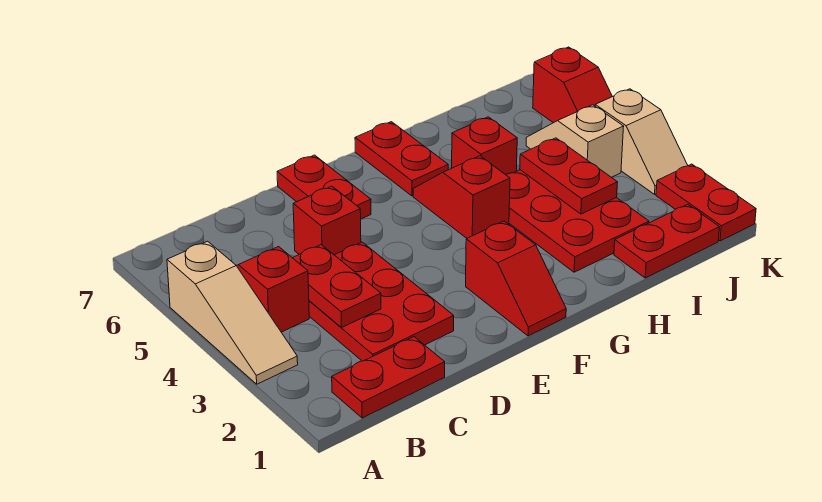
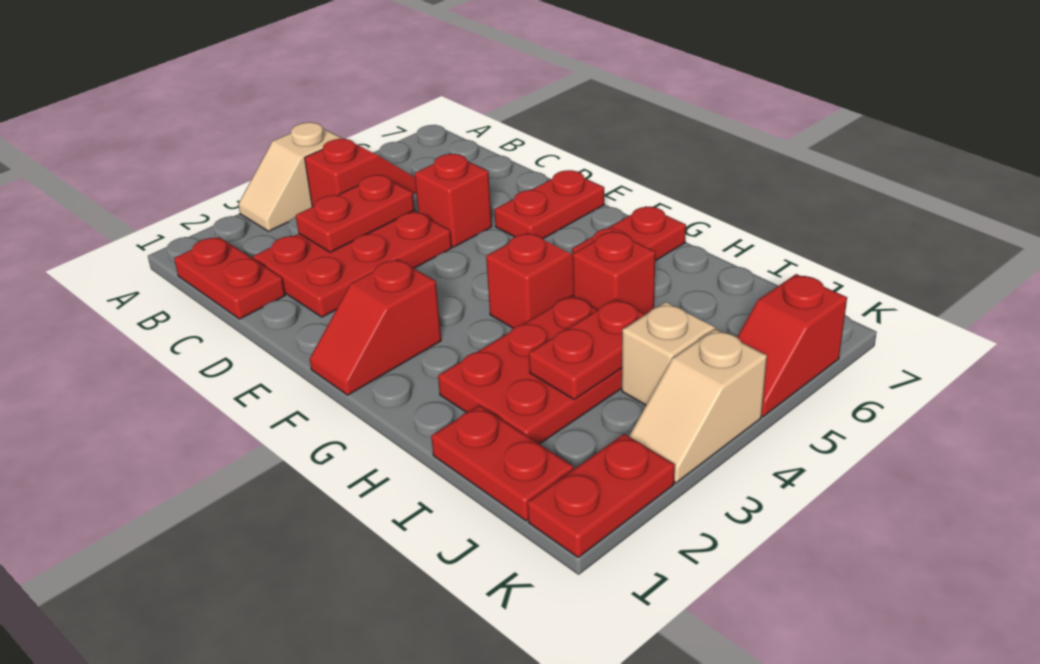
tan 1x3 slope [167,241,298,384] -> tan 1x2 slope [238,122,343,231]

